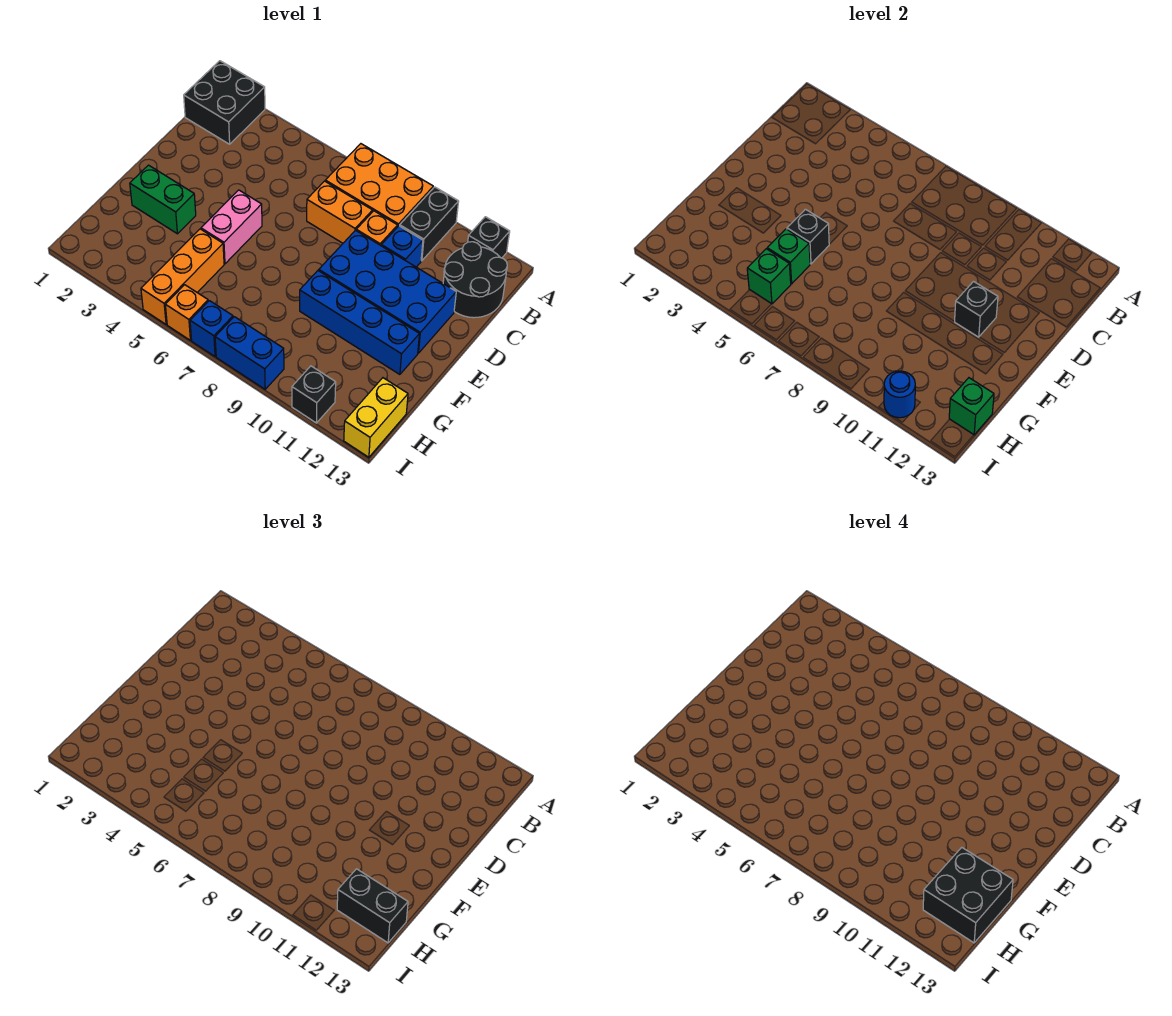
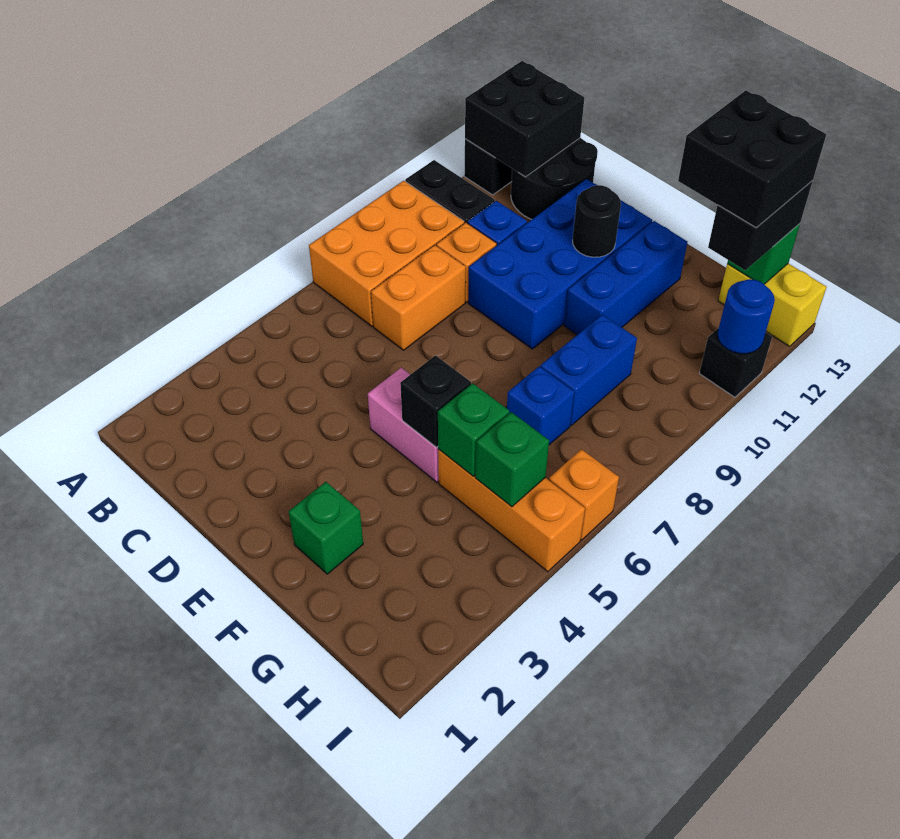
black 2x2 brick [184,61,265,144] -> black 2x2 brick moved to [465,61,584,177]
black 1x1 brick [955,282,998,337] -> black 1x1 round brick [573,185,621,257]
green 1x2 brick [130,165,196,234] -> green 1x1 brick [289,482,363,574]
blue 1x4 brick [300,271,419,374] -> blue 1x3 brick [564,221,687,335]
blue 1x1 brick [190,301,233,356] -> blue 1x1 brick moved to [507,366,574,445]
blue 1x2 brick [215,317,284,389] -> blue 1x2 brick moved to [541,315,637,425]

